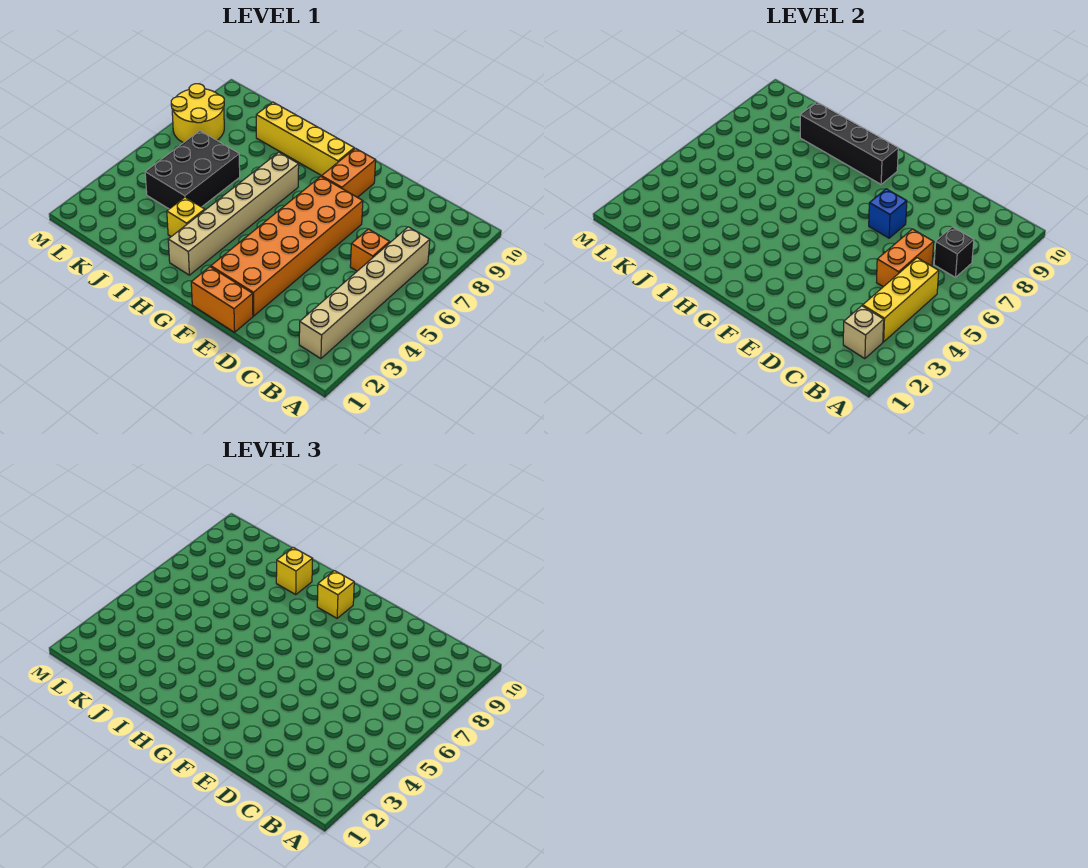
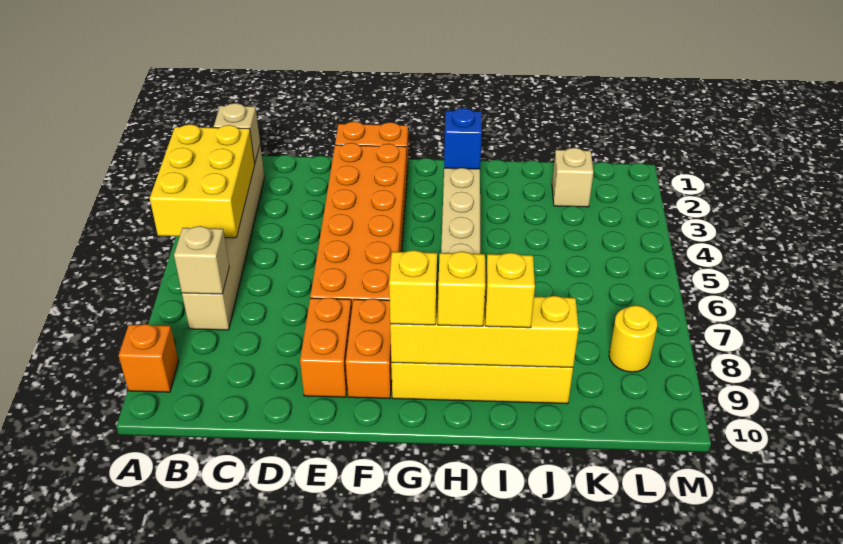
yellow 1x3 brick [863,258,939,342] -> yellow 2x3 brick [150,124,255,238]
black 1x1 brick [934,227,974,277] -> tan 1x1 brick [174,226,229,294]
orange 1x2 brick [877,229,934,287] -> orange 1x2 brick moved to [300,297,352,397]
orange 1x1 brick [350,229,390,271] -> orange 1x1 brick moved to [119,324,179,392]
blue 1x1 brick [869,189,907,238] -> blue 1x1 brick moved to [444,108,482,169]
black 1x4 brick [800,102,898,184] -> yellow 1x4 brick [390,294,579,368]
yellow 1x1 brick [167,197,205,237] -> yellow 1x1 brick moved to [438,251,485,326]
black 2x3 brick [145,131,240,209] -> none
none -> tan 1x1 brick [552,148,594,207]
yellow 2x2 round brick [171,84,224,143] -> yellow 1x1 round brick [609,305,657,372]

